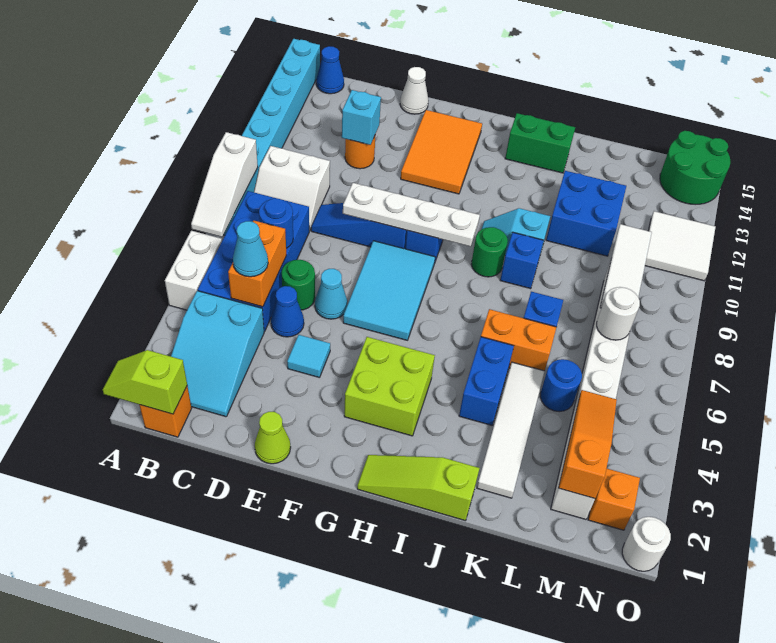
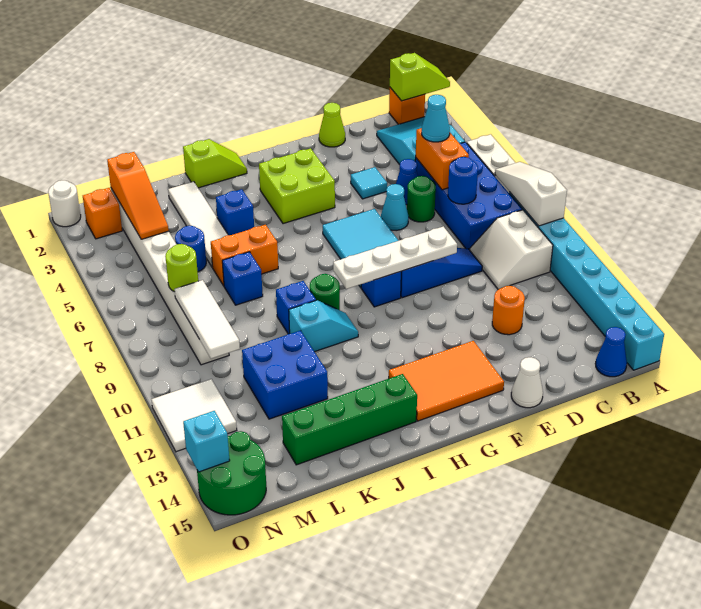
white 2x2 slope [254,146,330,231] -> white 2x2 slope turned to [470,210,553,289]
cyan 1x1 brick [342,90,381,145] -> cyan 1x1 brick moved to [183,411,230,472]
orange 2x3 tile [401,110,482,194] -> orange 2x3 tile turned to [389,341,504,421]
lime 1x3 slope [357,455,479,521] -> lime 1x2 slope [183,139,247,188]
green 1x2 brick [505,113,575,173] -> green 1x4 brick [282,374,417,465]
blue 1x2 brick [459,337,514,425] -> blue 1x1 brick [216,189,254,235]
white 1x1 round brick [597,287,640,340] -> lime 1x1 round brick [165,244,198,292]

